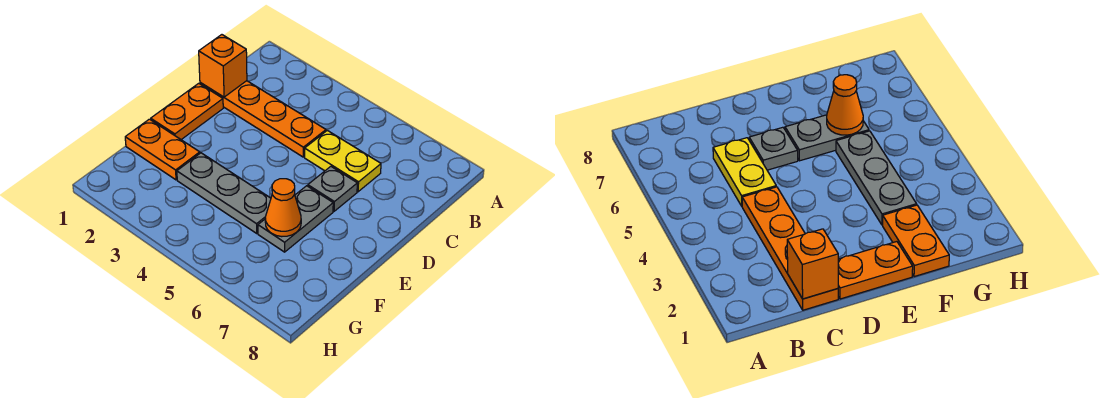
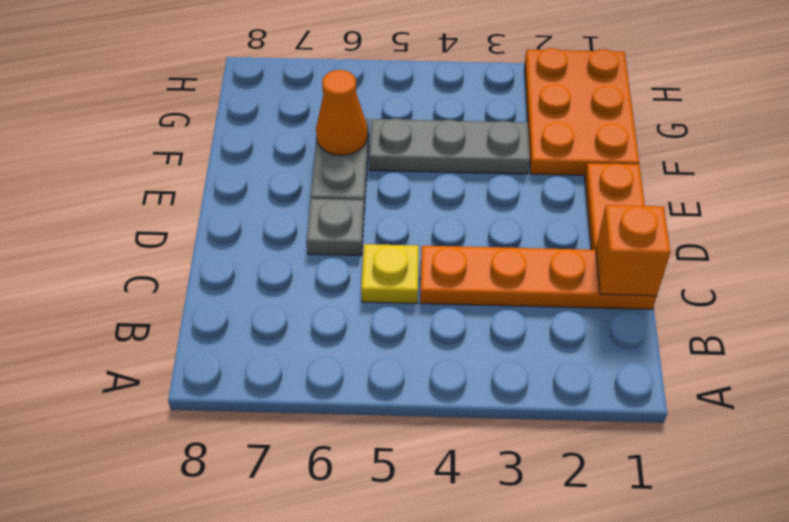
yellow 1x2 plate [305,130,381,192] -> yellow 1x1 plate [361,244,419,303]
orange 1x2 plate [125,119,200,180] -> orange 2x3 plate [525,48,639,175]

